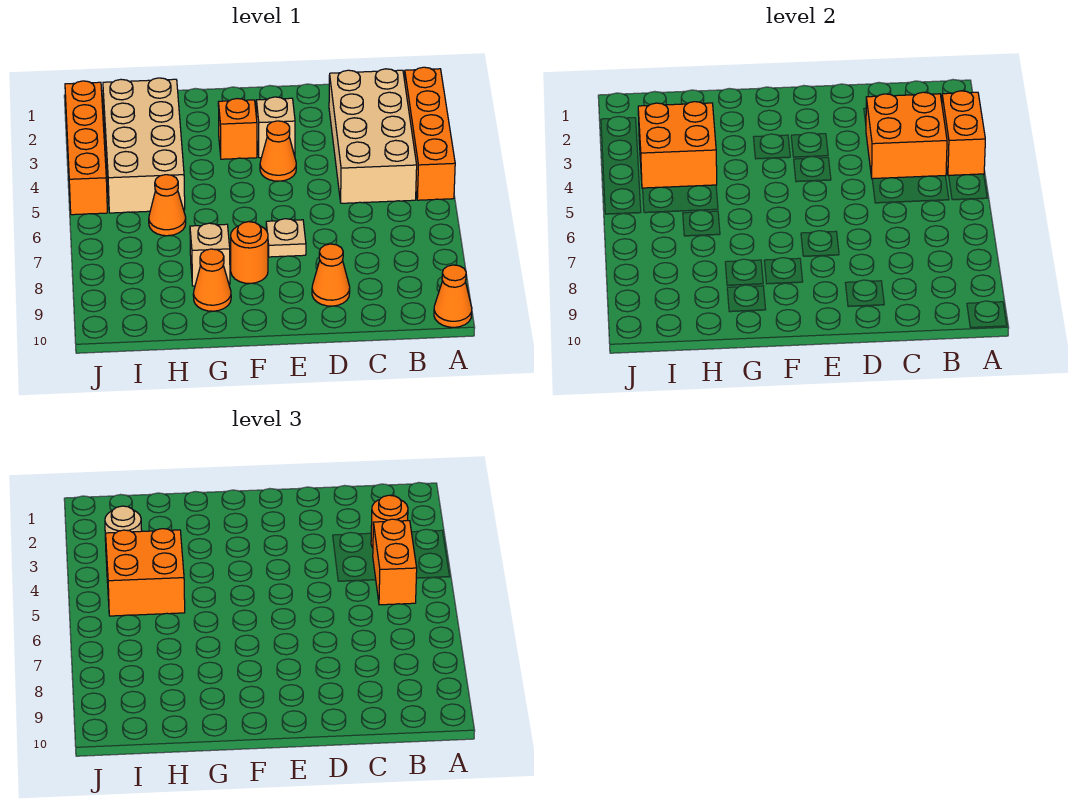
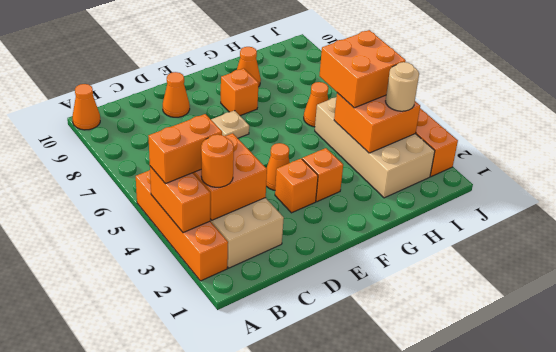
orange 1x2 brick [373,519,417,605] -> orange 1x2 brick turned to [148,114,222,184]
tan 1x1 brick [256,97,295,158] -> orange 1x1 brick [275,159,318,213]
orange 1x1 round brick [231,222,268,283] -> orange 1x1 brick [221,68,259,116]
tan 1x1 brick [190,223,230,286] -> none

